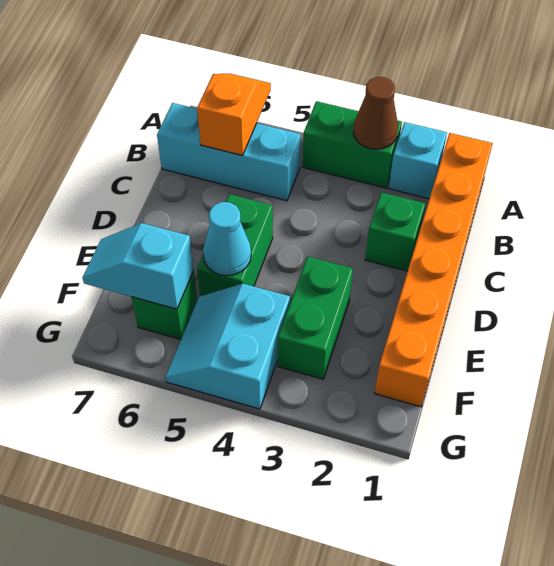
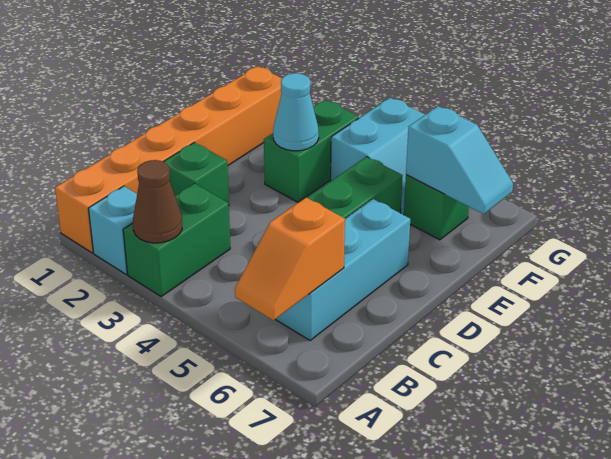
green 1x2 brick [302,101,402,188] -> green 1x2 brick turned to [123,183,230,297]
cyan 1x3 brick [157,103,301,201] -> cyan 1x3 brick turned to [276,199,410,340]
cyan 1x1 cone [203,202,251,276] -> cyan 1x1 cone moved to [273,73,319,151]

